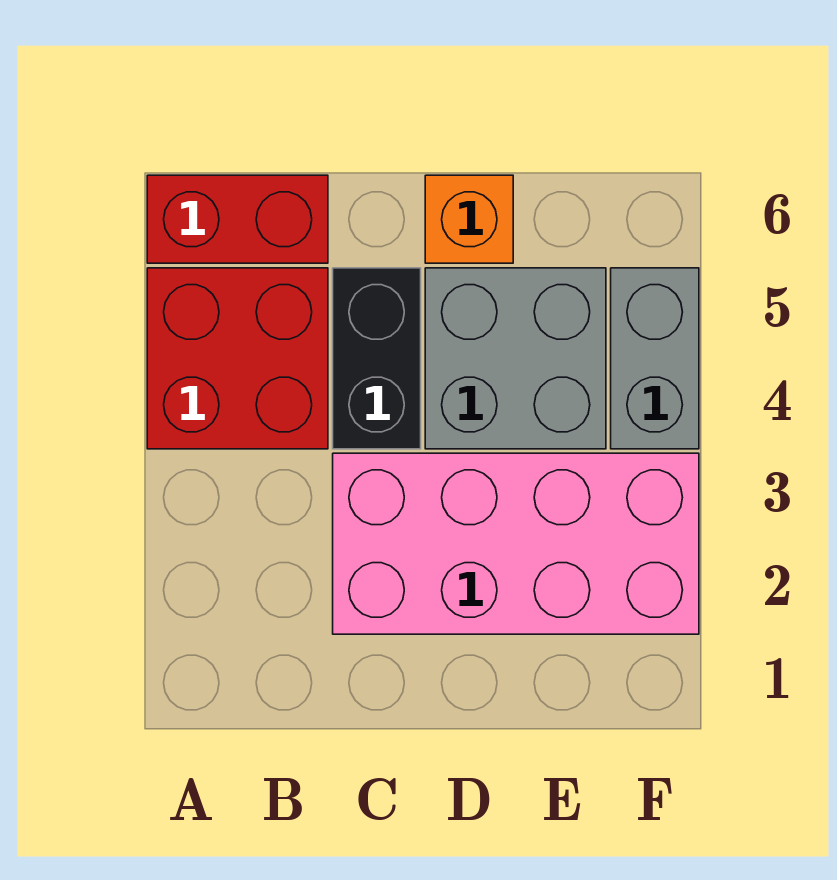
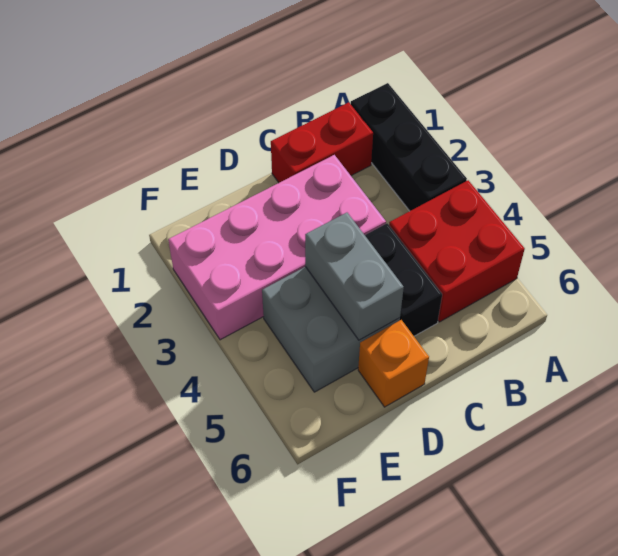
none -> black 1x3 brick [351,83,467,211]
red 1x2 brick [147,175,328,263] -> red 1x2 brick moved to [271,102,373,183]
grey 1x2 brick [611,268,699,449] -> grey 1x2 brick moved to [305,213,404,340]

